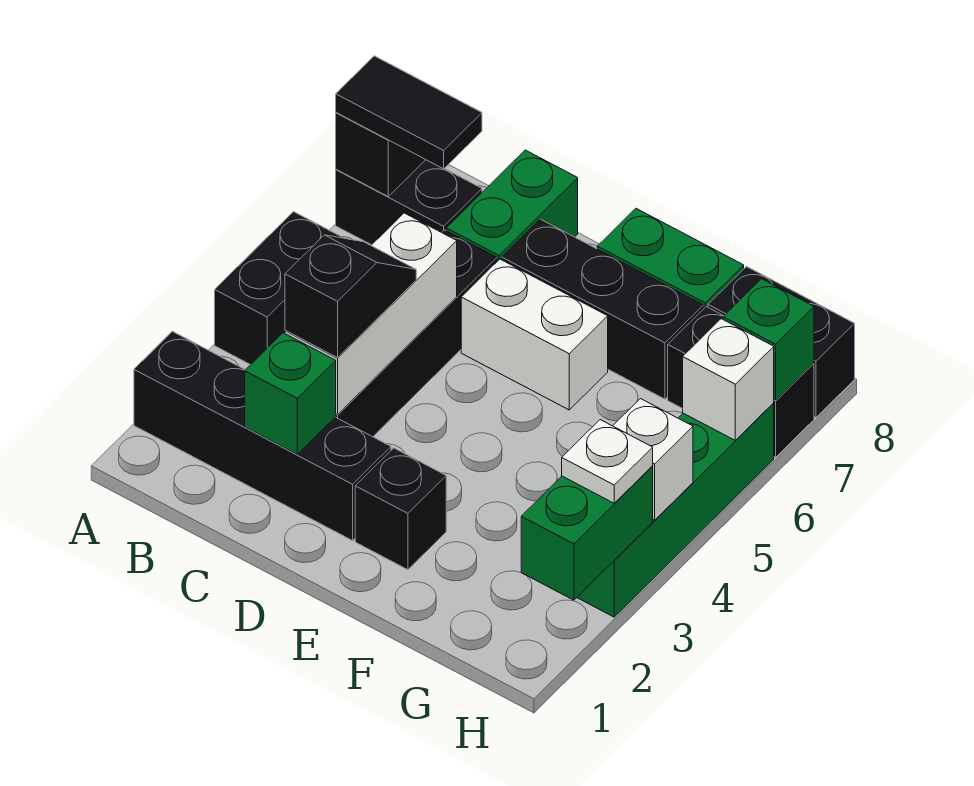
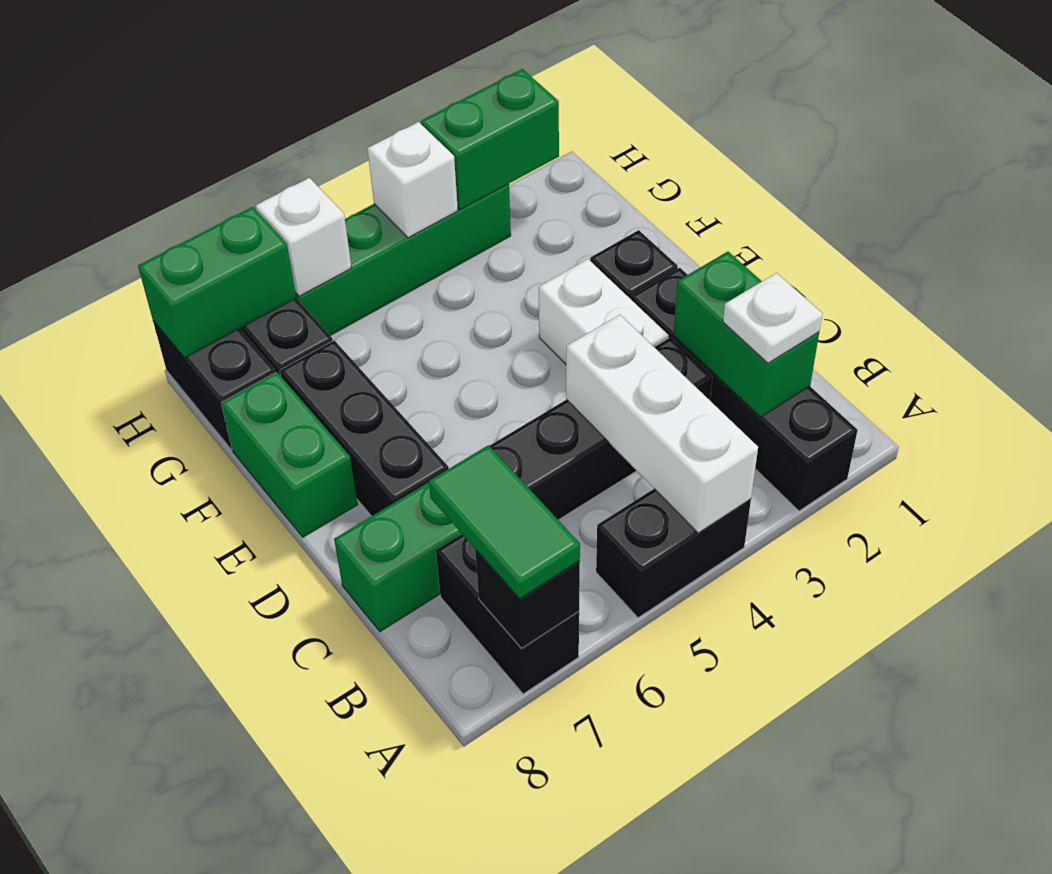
black 1x2 tile [336,56,482,169] -> green 1x2 tile [429,445,580,599]
green 1x1 brick [245,333,336,454] -> green 1x2 brick [673,252,819,417]
white 1x3 brick [285,213,457,415] -> white 1x3 brick turned to [566,315,758,533]
black 1x2 slope [285,235,416,358] -> none
white 1x2 brick [461,259,608,410] -> white 1x2 brick moved to [538,259,669,364]
white 1x1 plate [562,420,653,503] -> white 1x1 plate moved to [723,273,822,363]
green 1x1 brick [723,279,814,400] -> green 1x2 brick [138,207,296,358]

